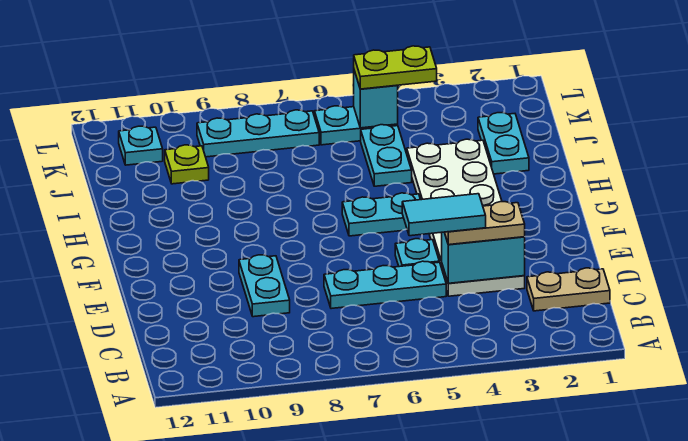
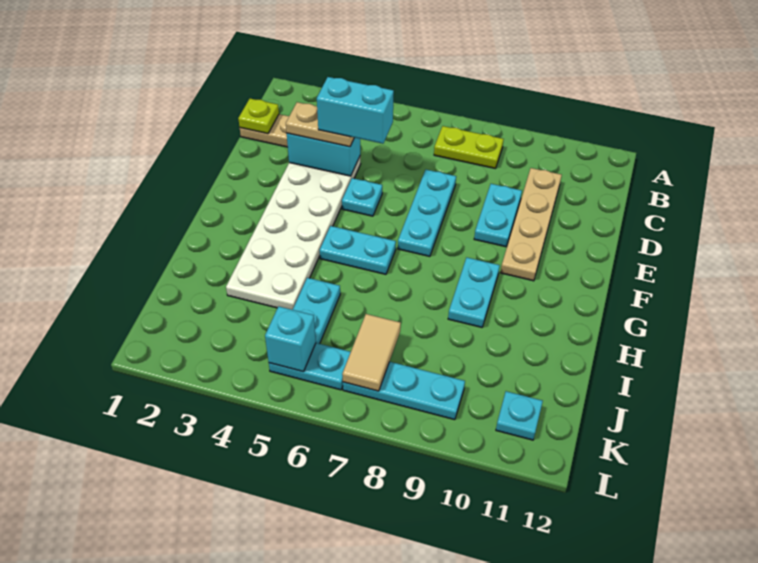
none -> tan 1x4 plate [501,168,562,281]
cyan 1x2 tile [402,194,486,236] -> cyan 1x2 brick [317,77,394,144]
cyan 1x3 plate [324,261,446,309] -> cyan 1x3 plate turned to [398,170,456,257]
cyan 1x2 plate [478,113,529,174] -> cyan 1x2 plate moved to [448,258,500,327]
none -> tan 1x2 tile [342,314,401,391]
lime 1x1 plate [165,145,209,184] -> lime 1x1 plate moved to [238,99,279,134]
lime 1x2 plate [354,46,437,89] -> lime 1x2 plate moved to [434,126,504,168]

